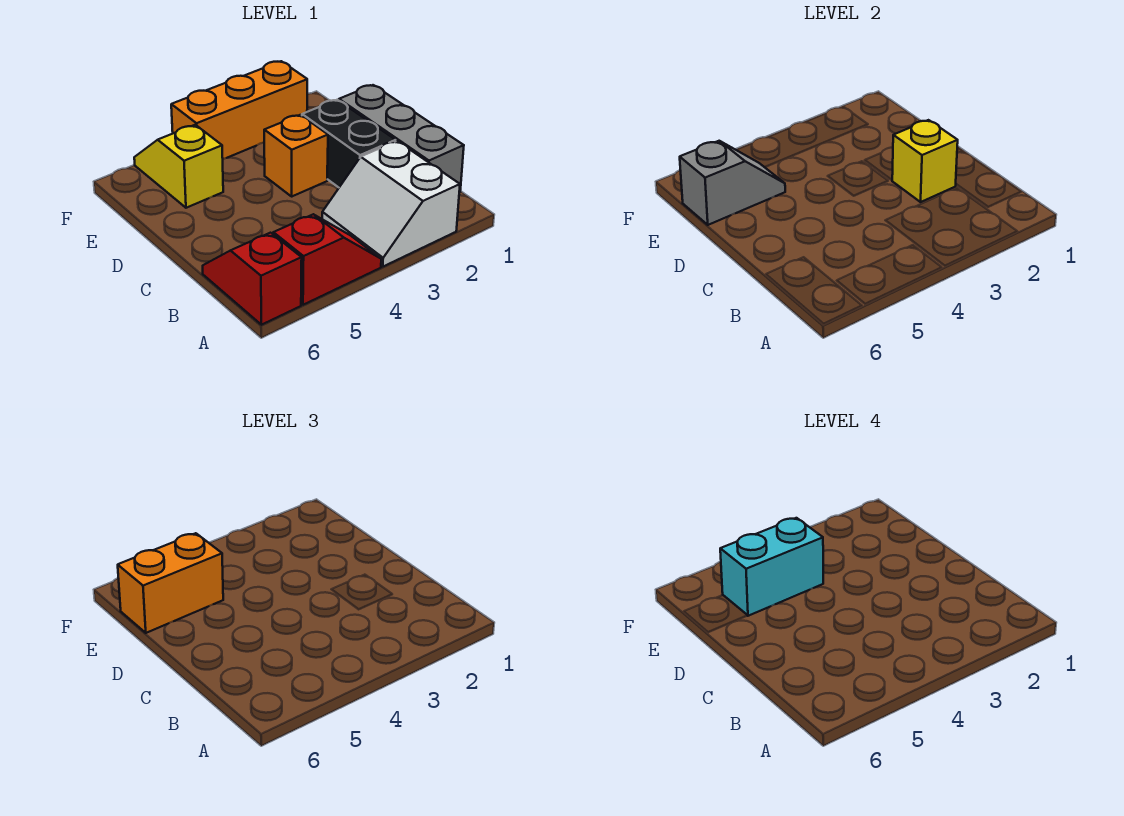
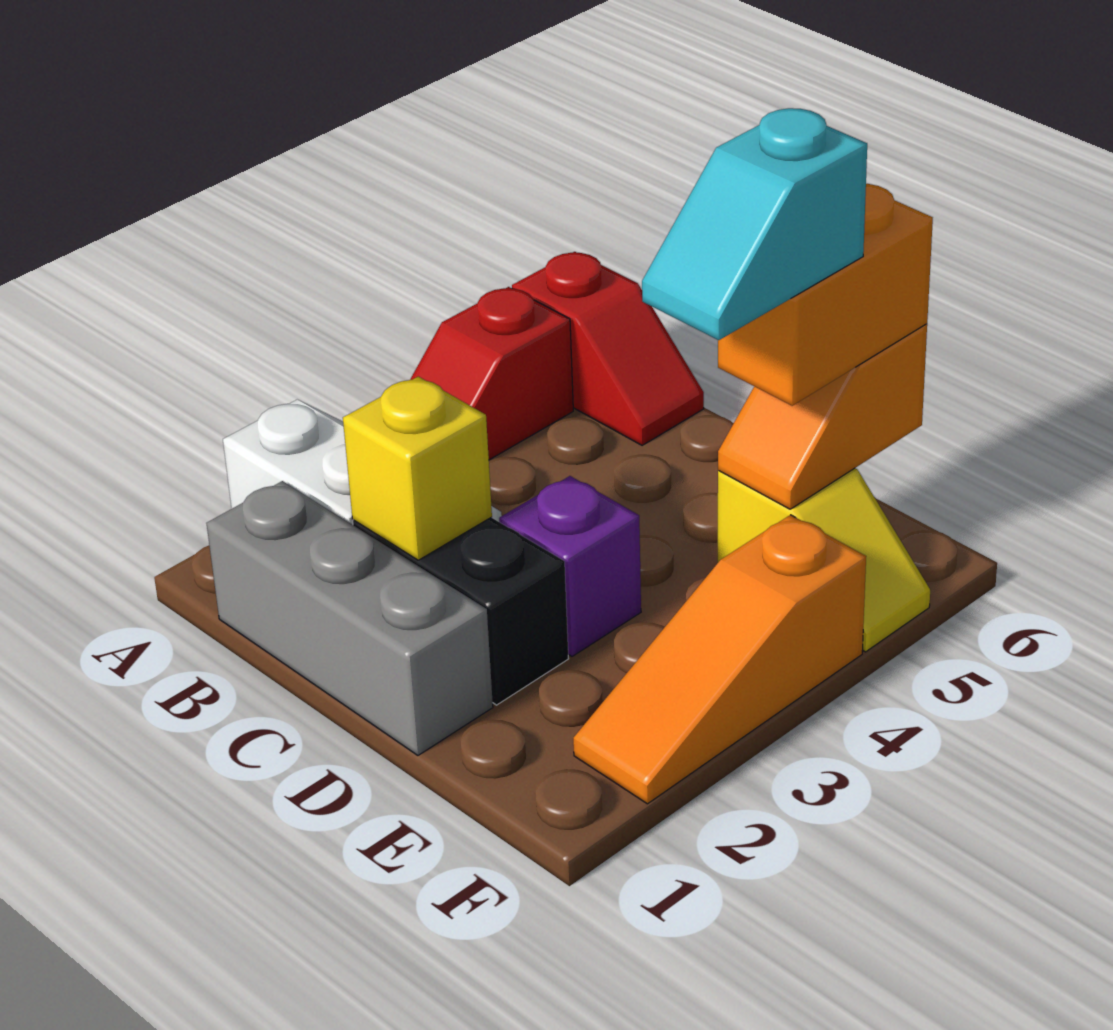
orange 1x1 brick [264,115,328,196] -> purple 1x1 brick [499,476,641,656]
cyan 1x2 brick [720,518,823,616] -> cyan 1x2 slope [642,108,867,340]
grey 1x2 slope [680,141,785,225] -> orange 1x2 slope [718,324,927,509]
orange 1x3 brick [171,61,307,159] -> orange 1x3 slope [573,515,866,804]

